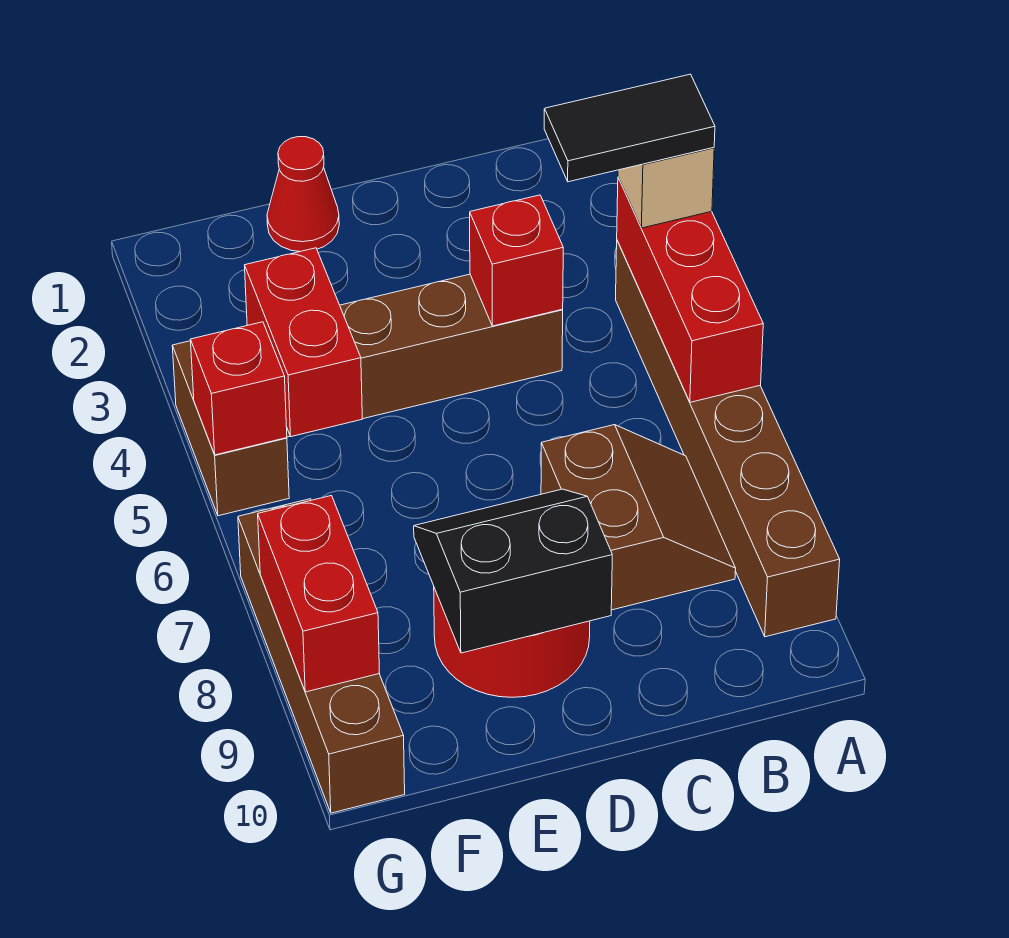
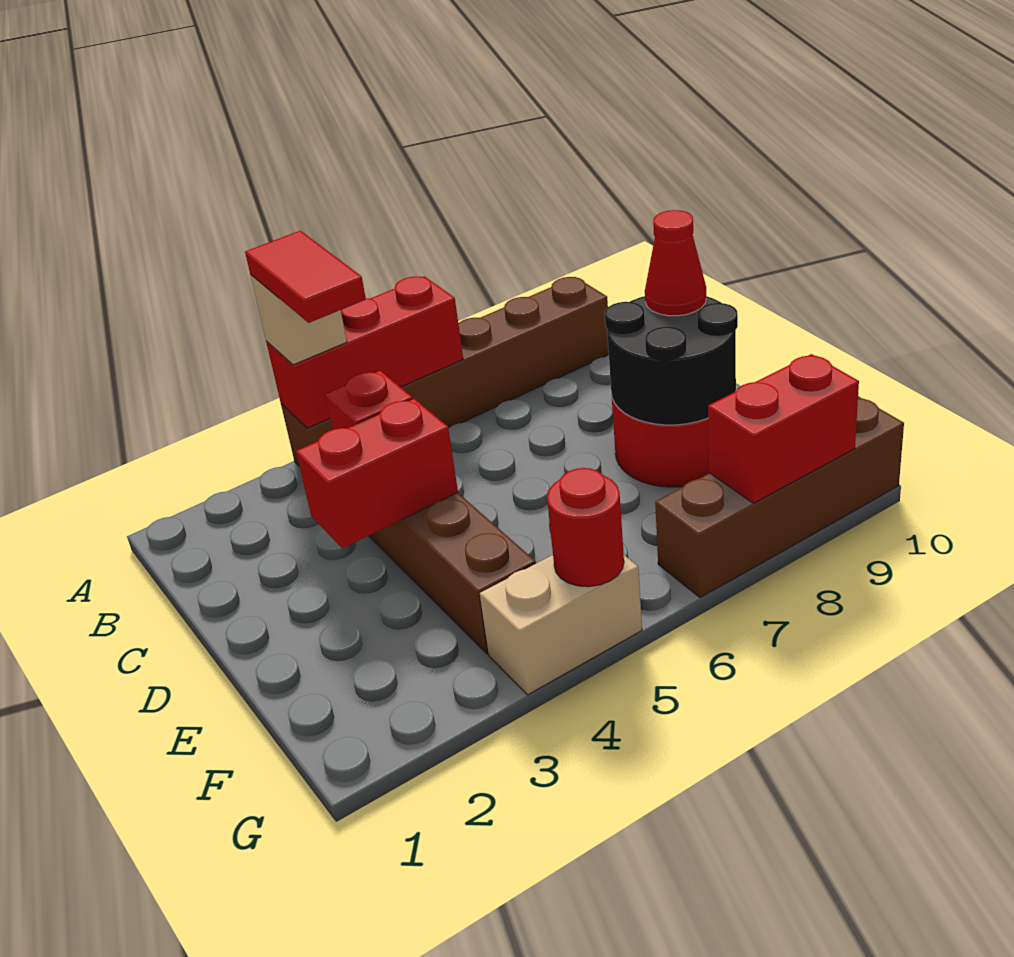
black 1x2 tile [544,74,715,182] -> red 1x2 tile [245,231,366,323]
brown 2x2 slope [541,425,736,610] -> none
black 2x2 slope [414,489,612,653] -> black 2x2 round brick [605,296,738,425]
red 1x1 cone [267,137,339,252] -> red 1x1 cone moved to [645,210,706,316]
red 1x2 brick [245,248,362,437] -> red 1x2 brick moved to [296,398,458,548]
brown 1x2 brick [172,341,289,516] -> tan 1x2 brick [480,555,642,695]
red 1x1 brick [190,322,287,455] -> red 1x1 round brick [547,468,624,587]

